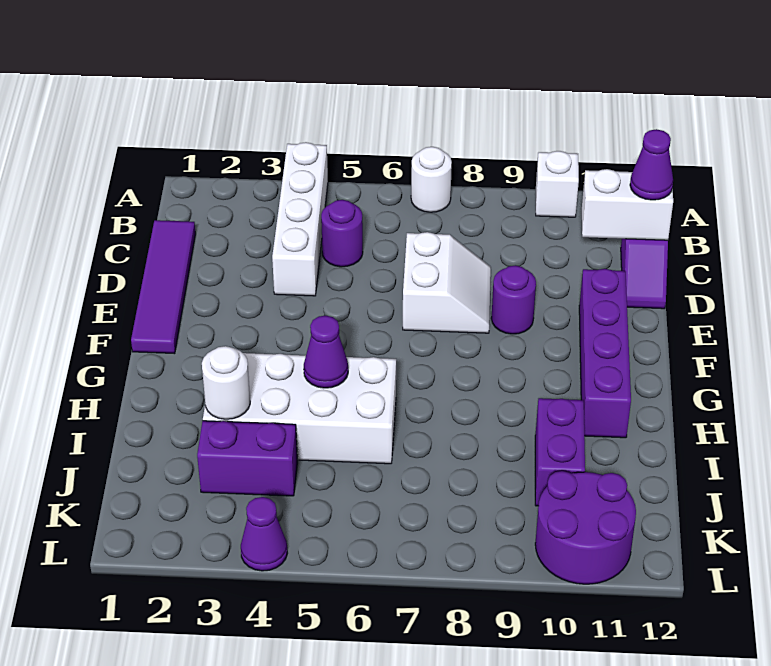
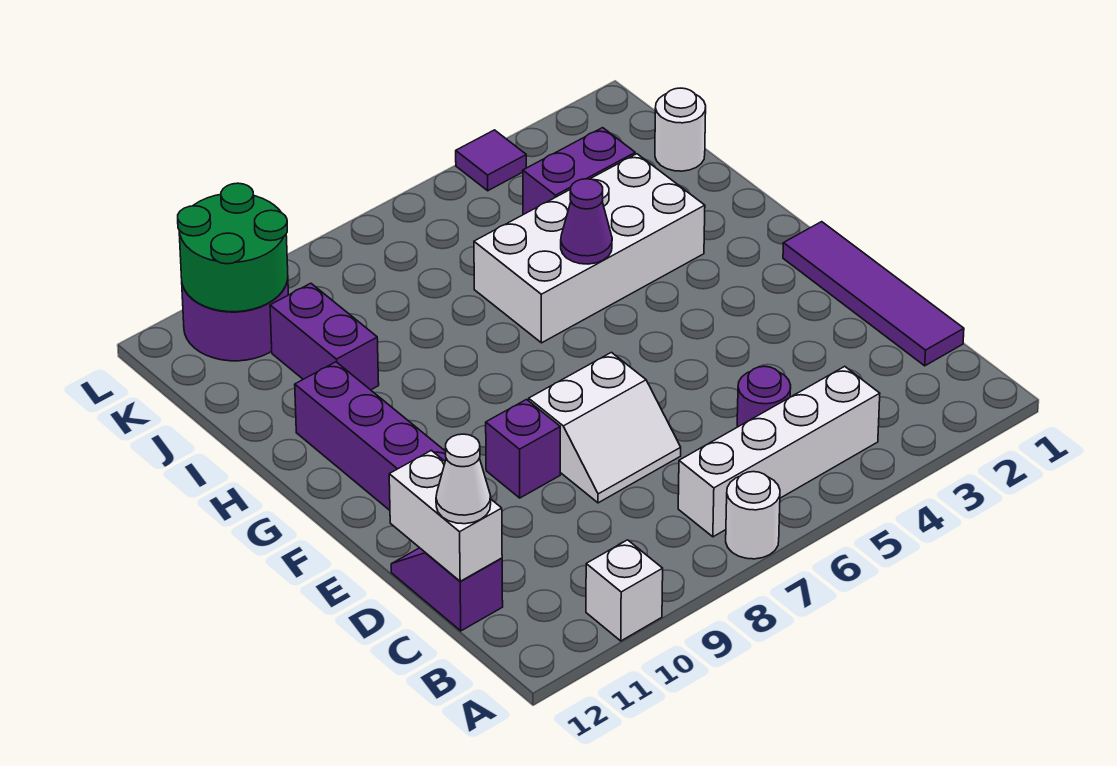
white 1x4 brick [272,142,328,296] -> white 1x4 brick turned to [678,366,880,537]
white 1x2 brick [582,169,673,240] -> white 1x2 brick turned to [389,450,502,581]
purple 1x1 cone [630,129,673,200] -> white 1x1 cone [436,434,491,524]
white 2x2 slope [403,232,491,333] -> white 2x2 slope turned to [529,352,681,503]
purple 1x1 round brick [491,265,536,334] -> purple 1x1 brick [486,400,560,498]
white 1x1 round brick [202,346,250,419] -> white 1x1 round brick moved to [655,88,706,171]
none -> green 2x2 round brick [178,183,288,312]
purple 1x1 cone [241,497,288,571] -> purple 1x1 tile [456,130,526,191]

